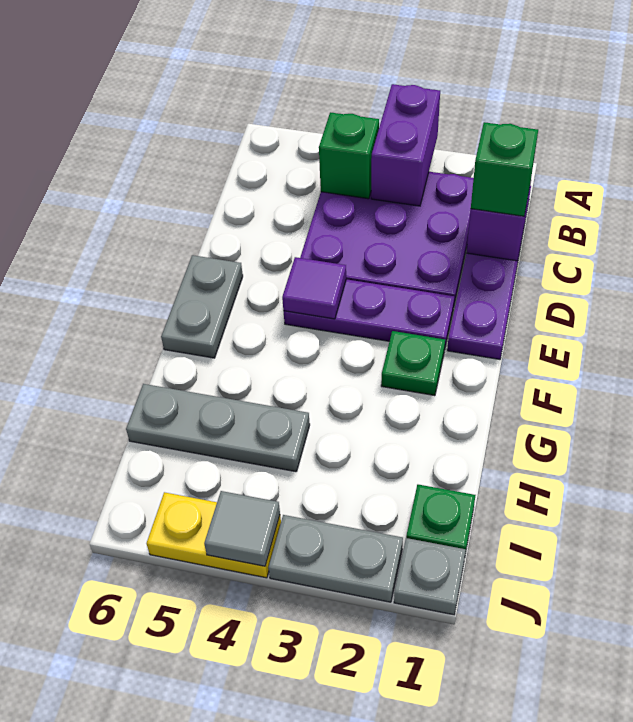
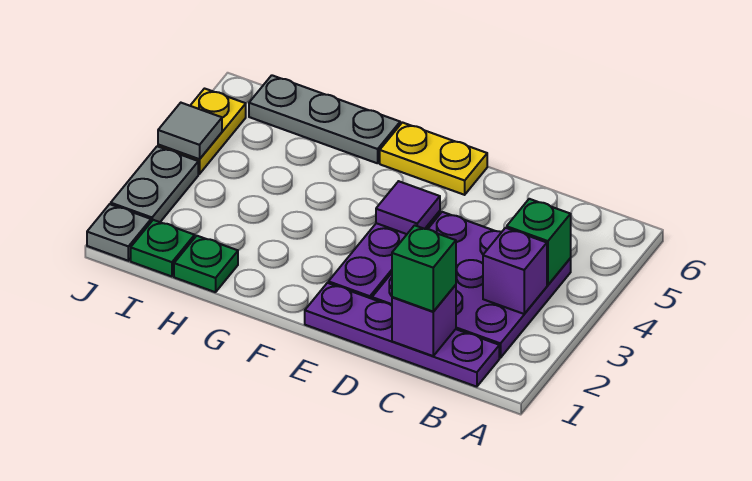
purple 1x2 brick [371,84,440,206] -> purple 1x1 brick [483,228,547,314]
grey 1x2 plate [161,255,243,358] -> yellow 1x2 plate [380,123,487,195]
green 1x1 plate [381,331,445,396] -> green 1x1 plate moved to [174,236,238,292]
grey 1x3 plate [126,384,310,472] -> grey 1x3 plate turned to [249,75,400,163]

